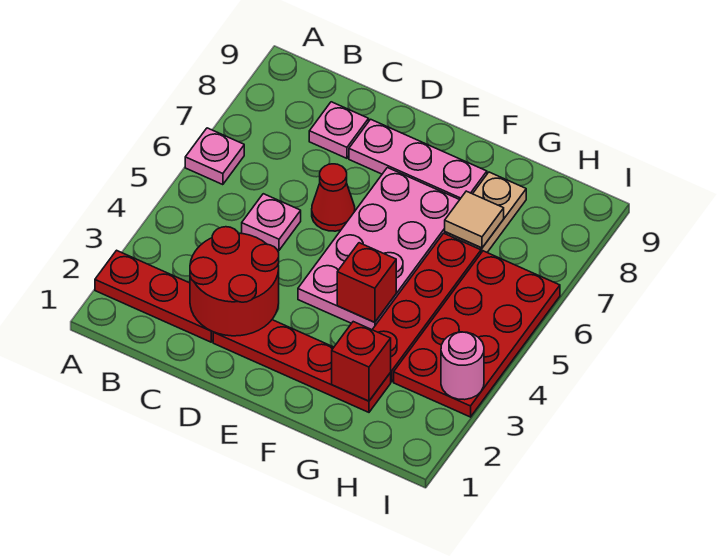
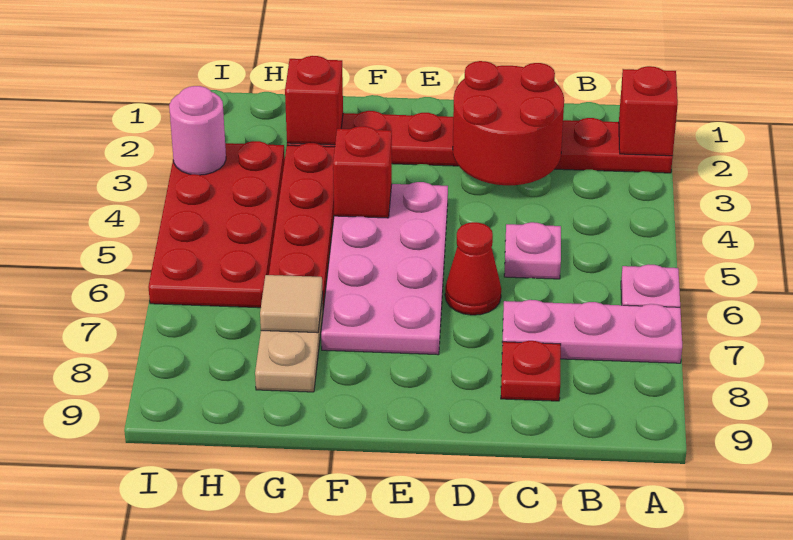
none -> red 1x1 brick [619,66,678,156]
pink 1x1 plate [309,102,369,158] -> red 1x1 plate [501,341,561,401]
pink 1x3 plate [349,119,487,200] -> pink 1x3 plate moved to [502,300,682,363]

